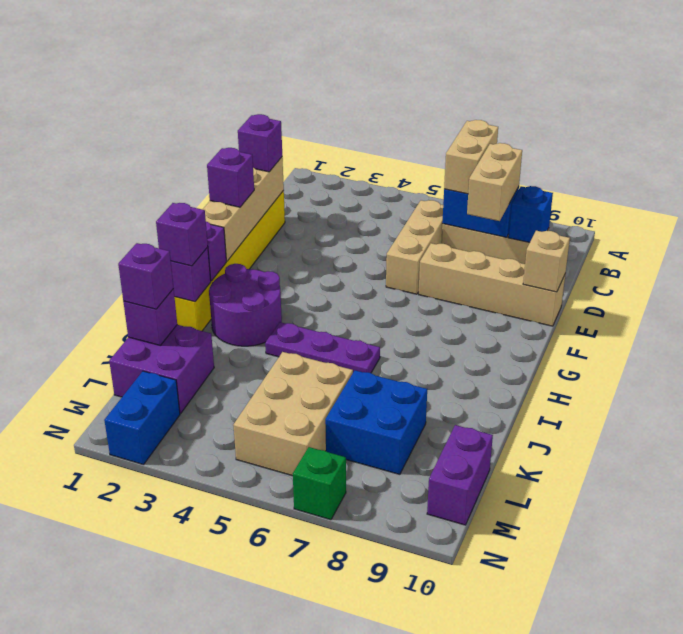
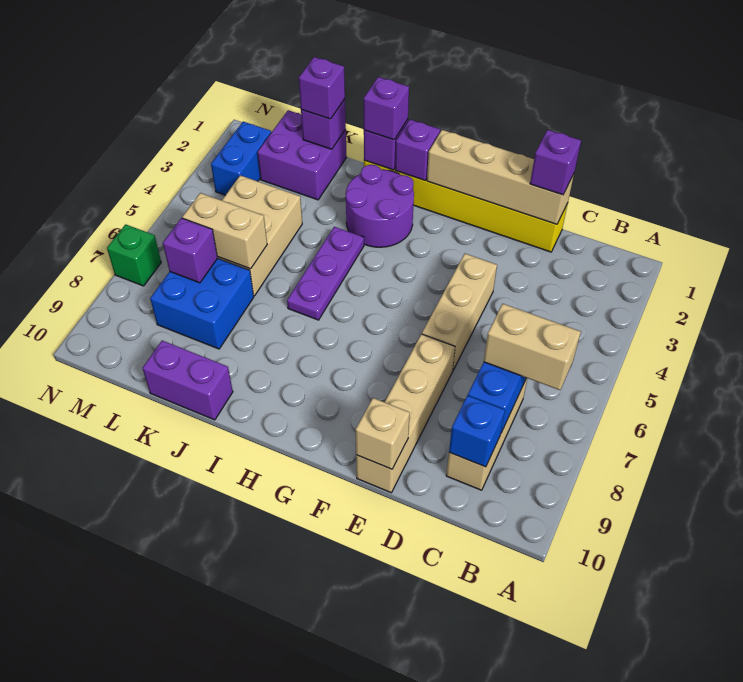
tan 1x3 brick [386,200,443,294] -> tan 1x3 brick turned to [422,254,497,370]
tan 1x2 brick [467,143,522,221] -> tan 1x2 brick moved to [182,193,267,269]
purple 1x1 brick [207,148,254,207] -> purple 1x1 brick moved to [163,218,217,283]
tan 2x3 brick [233,352,353,476] -> tan 2x3 brick turned to [217,175,302,296]
purple 1x2 brick [427,425,493,525] -> purple 1x2 brick moved to [143,341,233,420]
blue 1x2 brick [104,371,180,465] -> blue 1x2 brick turned to [211,122,271,195]

